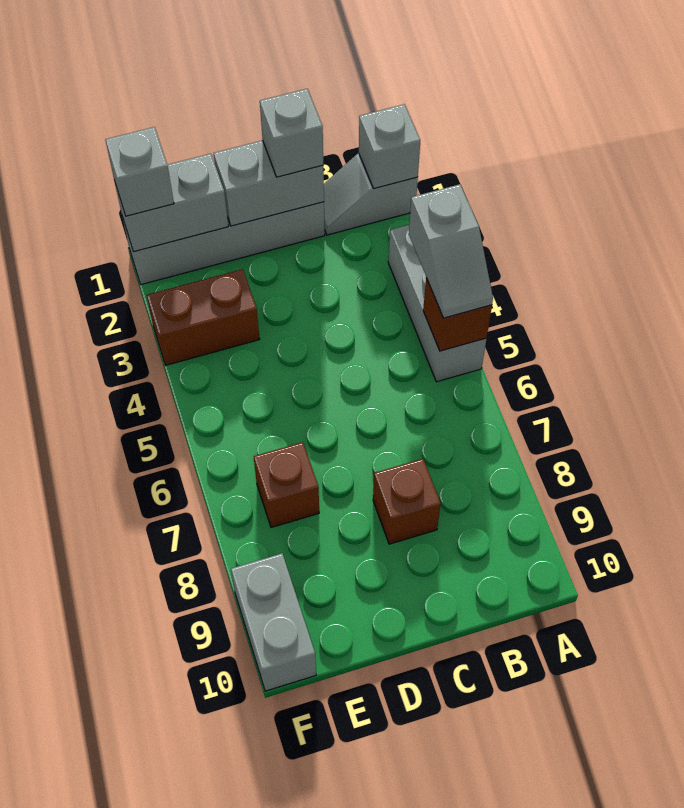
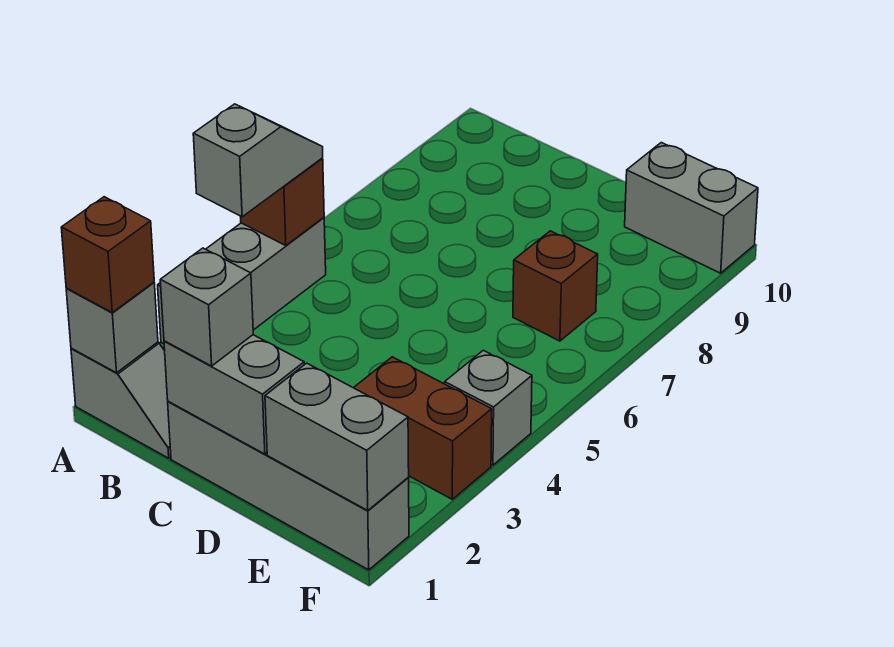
brown 1x1 brick [373,459,441,544] -> brown 1x1 brick moved to [61,197,154,312]
grey 1x1 brick [105,127,174,216] -> grey 1x1 brick moved to [445,350,532,465]
grey 1x2 brick [231,553,316,691] -> grey 1x2 brick turned to [625,143,758,273]

